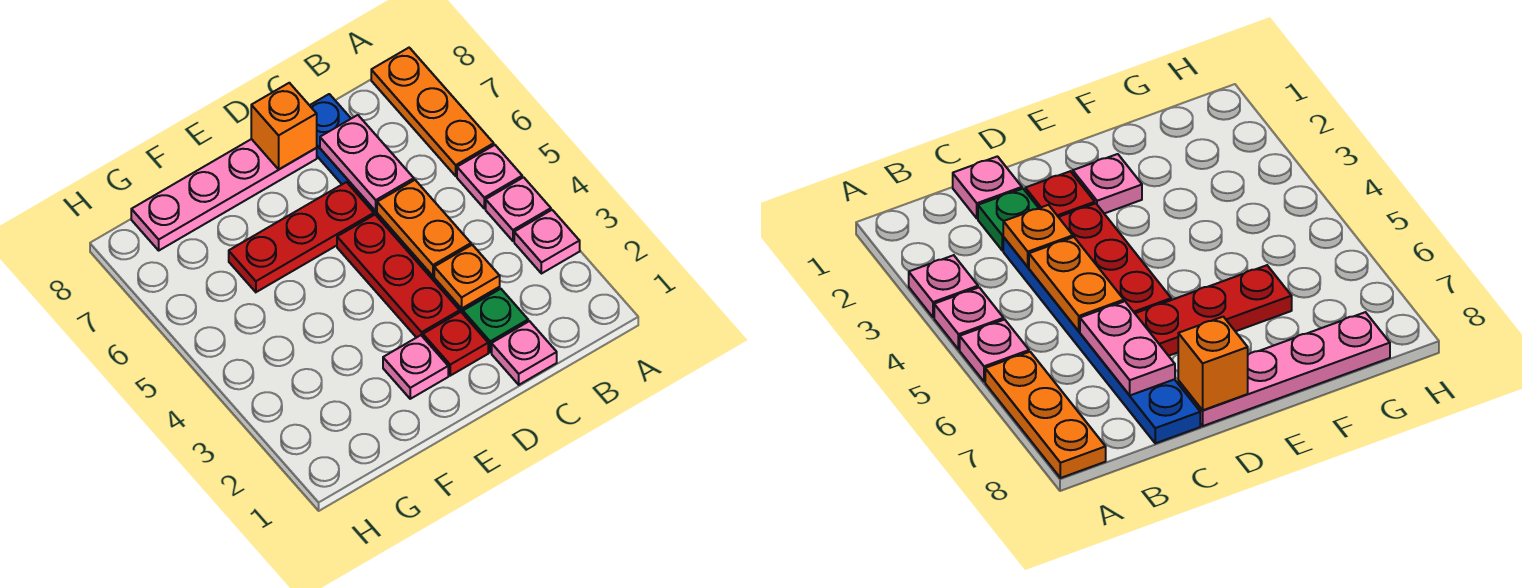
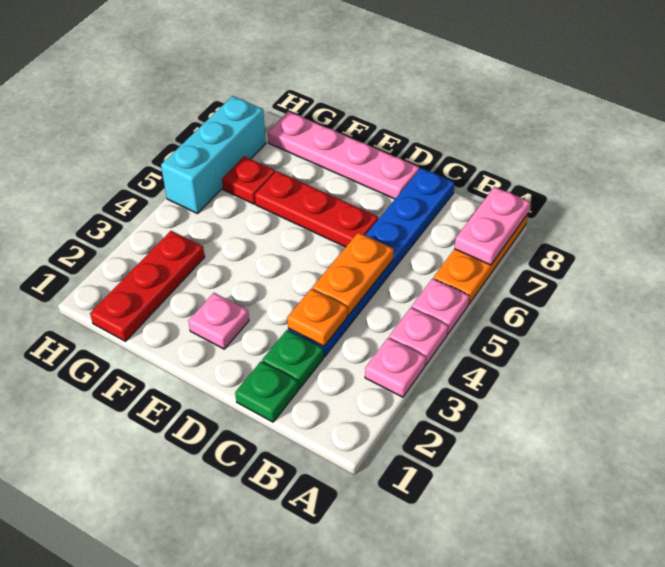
pink 1x1 plate [492,321,557,385] -> green 1x1 plate [235,361,298,422]
pink 1x2 plate [320,115,414,211] -> pink 1x2 plate moved to [455,187,530,265]
red 1x1 plate [423,312,488,376] -> red 1x1 plate moved to [222,156,275,204]
red 1x3 plate [337,215,460,338] -> red 1x3 plate moved to [90,231,205,341]
orange 1x1 brick [251,83,317,169] -> none
none -> cyan 1x3 brick [161,96,266,214]

